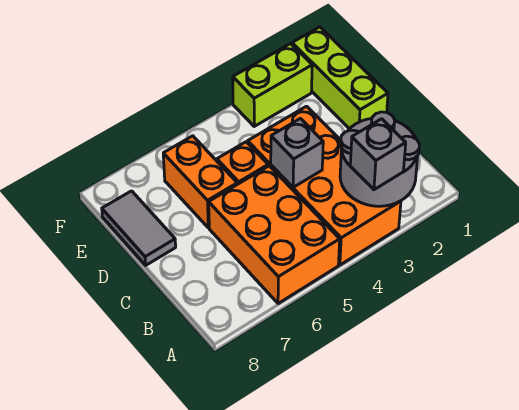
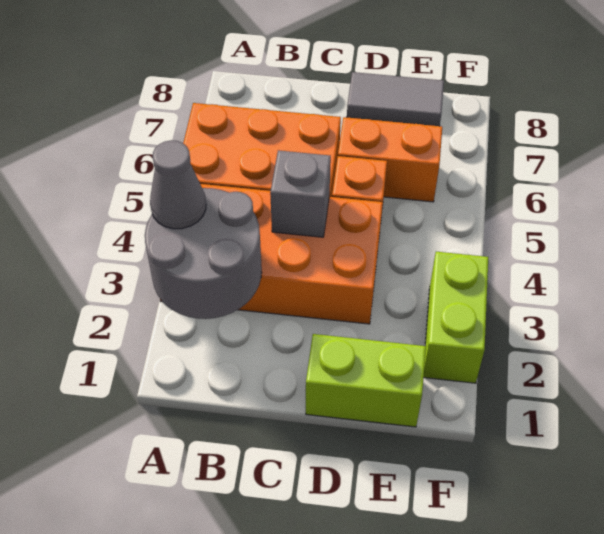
grey 1x1 brick [350,119,406,190] -> grey 1x1 cone [150,140,206,229]
lime 1x3 brick [292,27,388,129] -> lime 1x2 brick [306,334,426,427]

